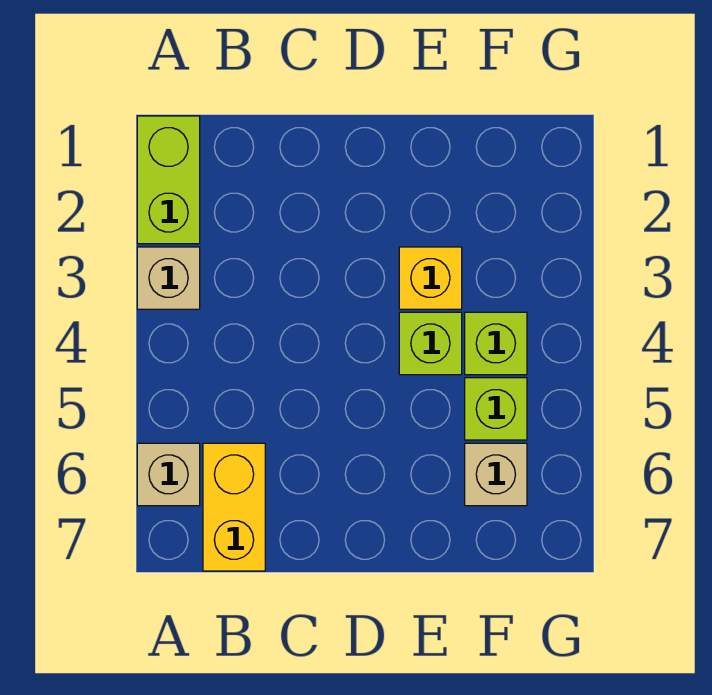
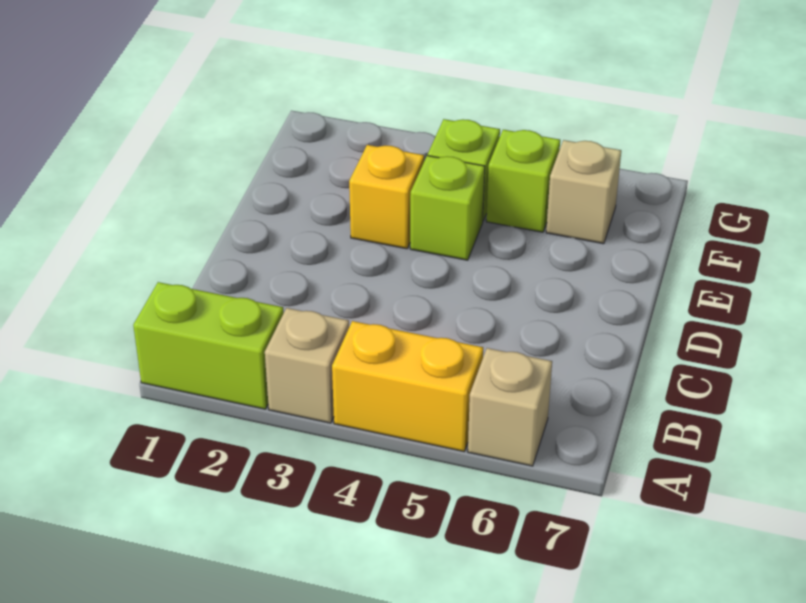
yellow 1x2 brick [203,443,265,571] -> yellow 1x2 brick moved to [332,321,483,451]

